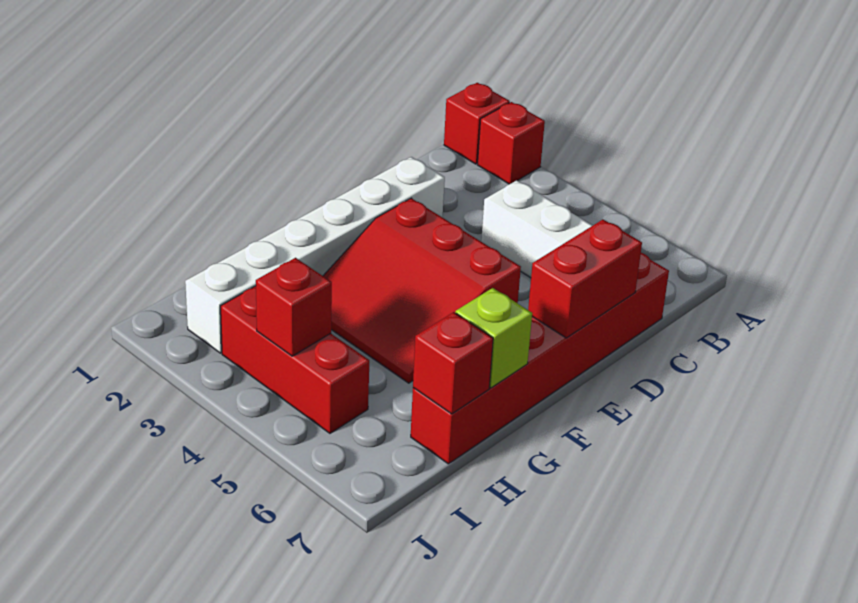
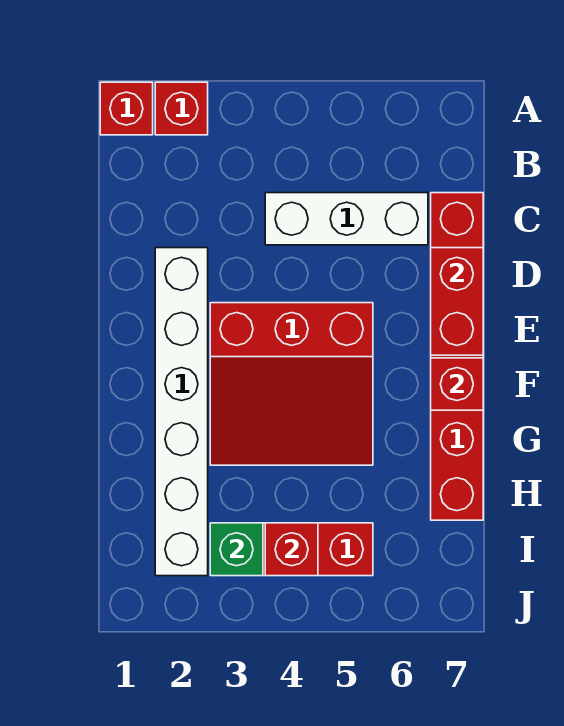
lime 1x1 brick [455,288,532,388] -> none
red 1x1 brick [413,312,493,414] -> red 1x1 brick moved to [431,358,483,410]
none -> green 1x1 brick [210,523,263,576]

